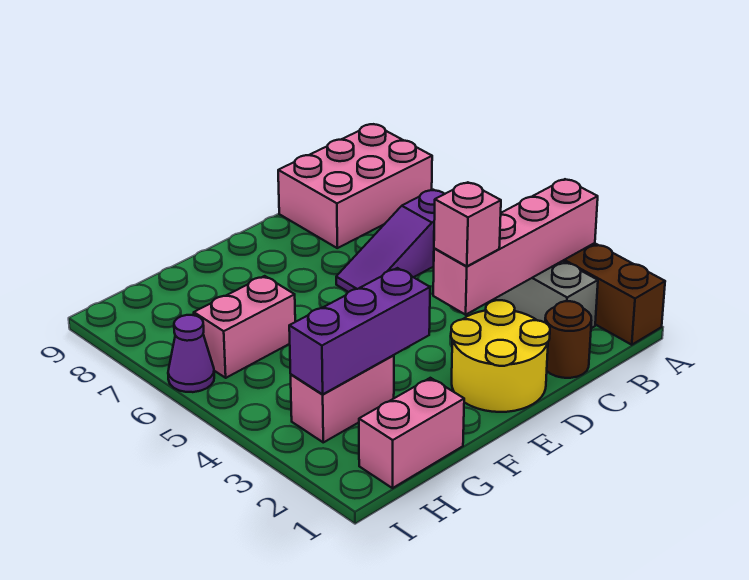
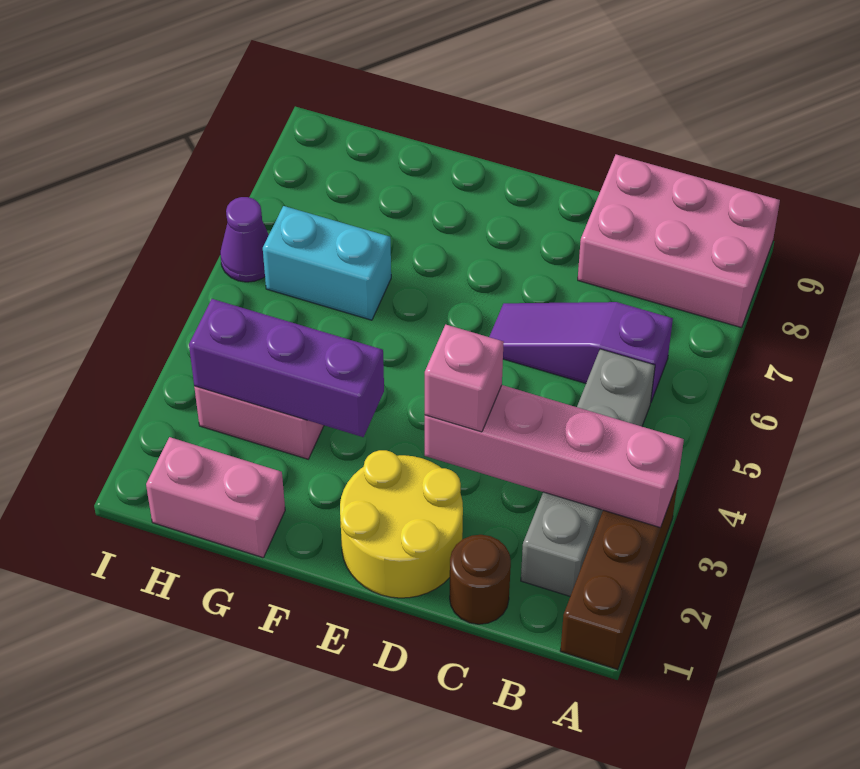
pink 1x2 brick [194,276,295,378] -> cyan 1x2 brick [263,206,391,320]

